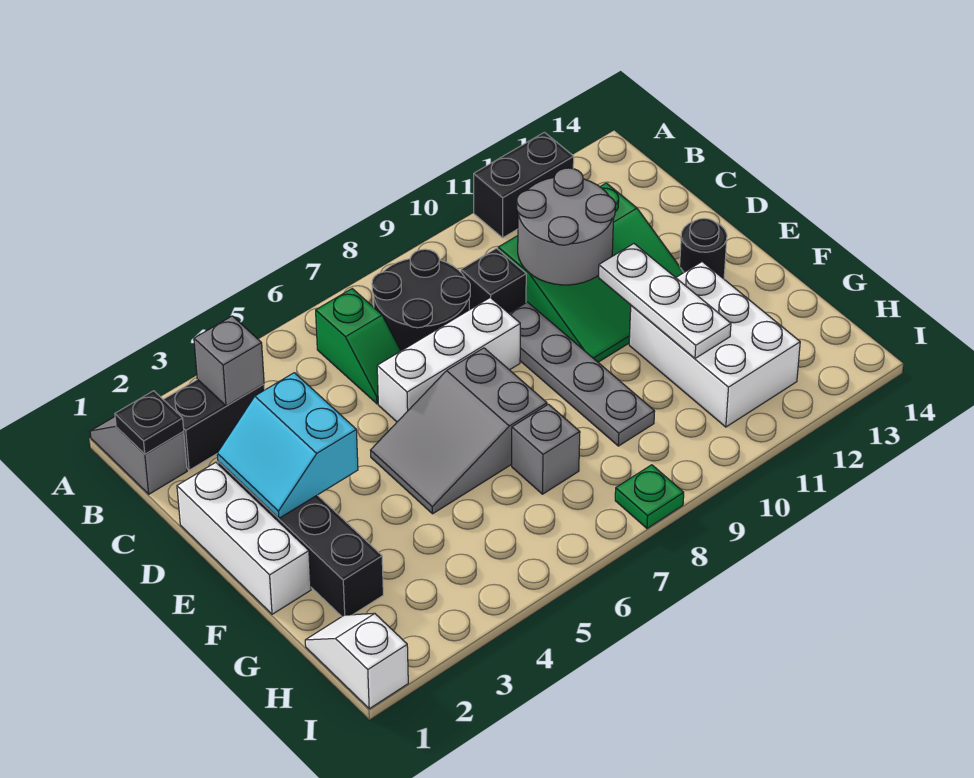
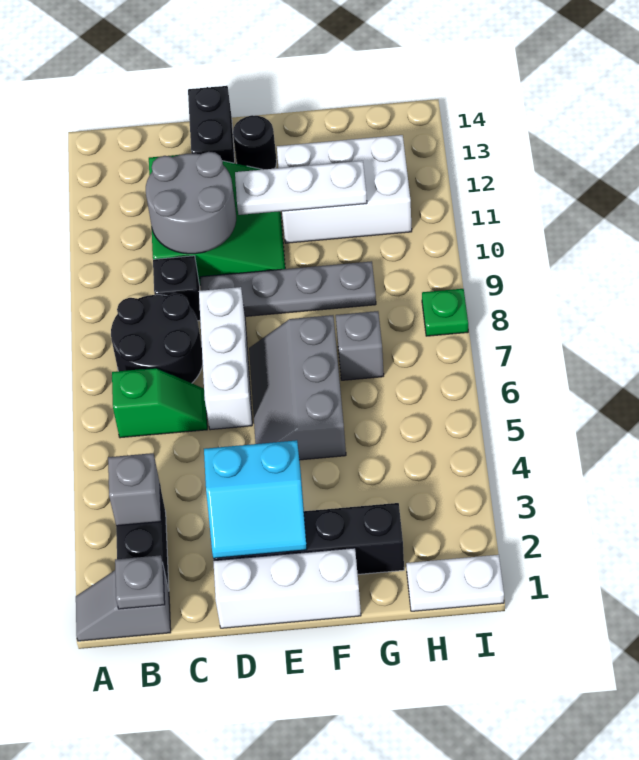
black 1x2 brick [474,132,574,238] -> black 1x2 brick moved to [188,86,235,163]
black 1x1 plate [115,391,184,454] -> grey 1x1 plate [115,555,165,609]
grey 2x3 slope [371,348,547,514] -> grey 2x3 slope turned to [249,315,346,460]
white 1x2 slope [305,613,408,709] -> white 1x2 plate [406,555,504,611]

